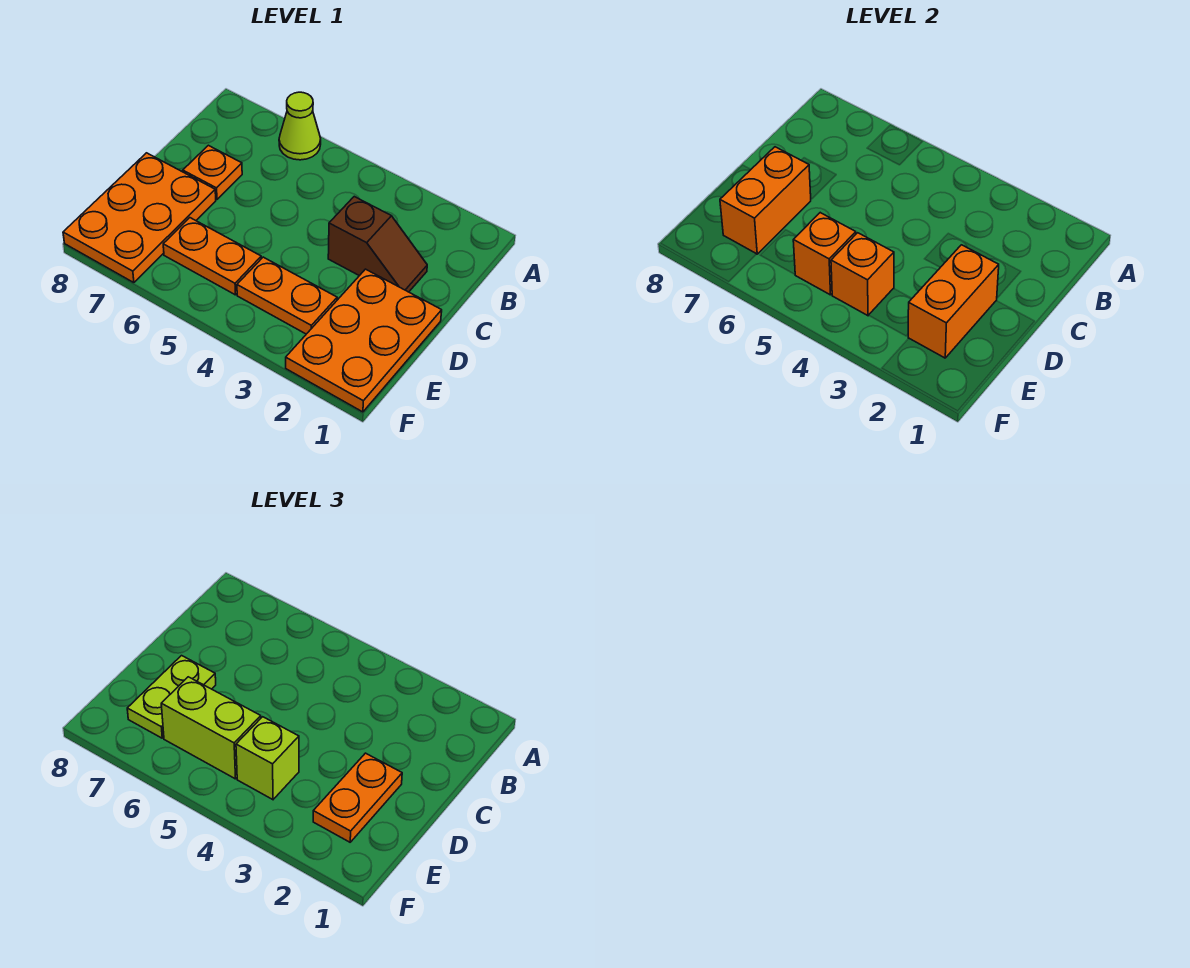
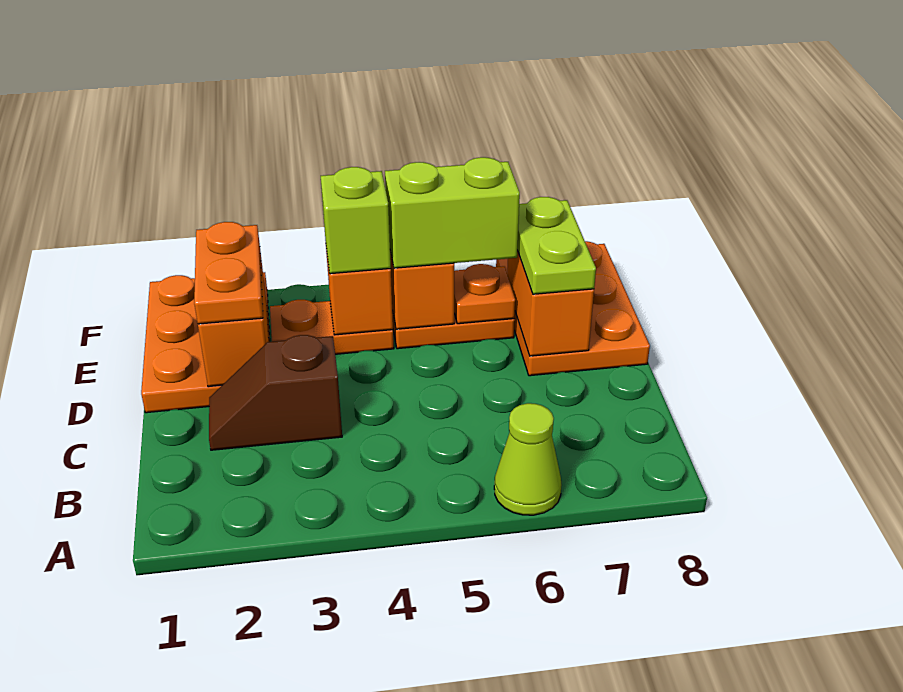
orange 1x1 plate [183,145,242,199] -> orange 1x1 plate moved to [454,264,515,324]

